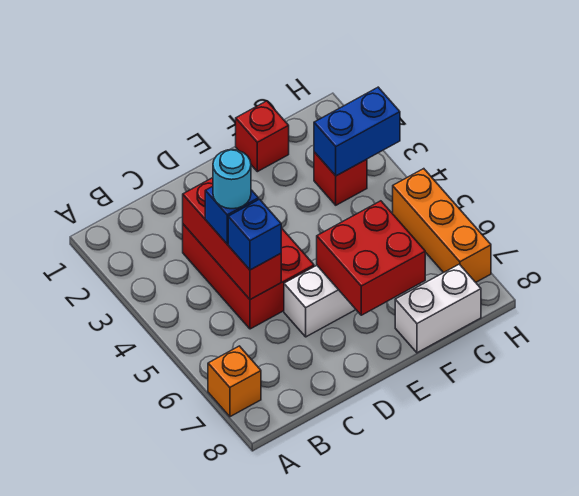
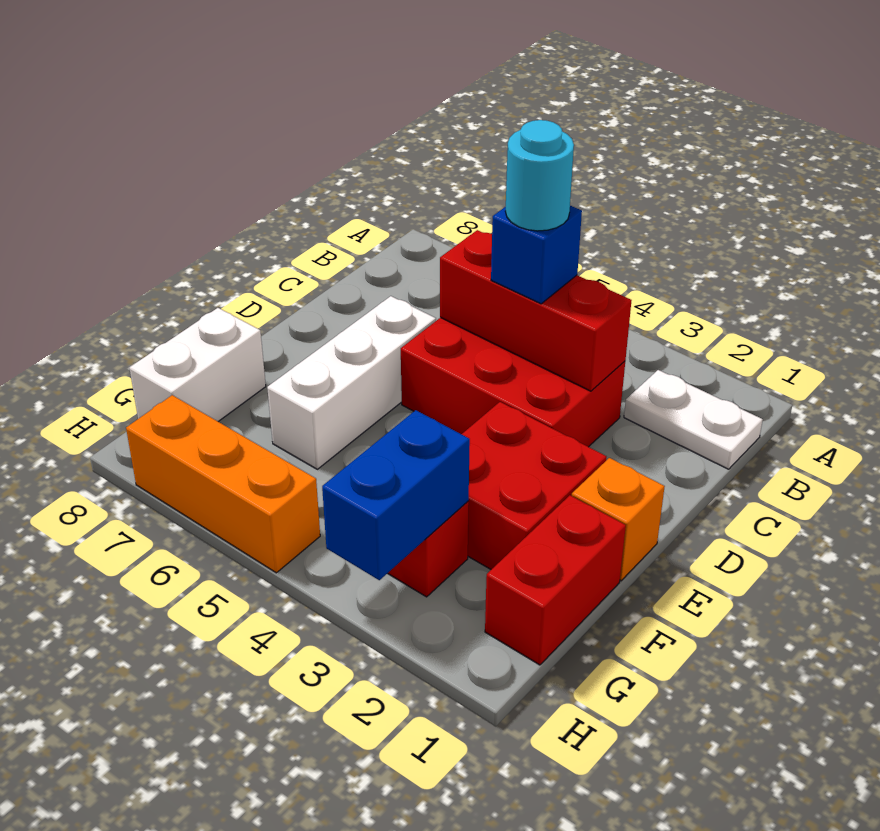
orange 1x1 brick [208,346,261,417] -> orange 1x1 brick moved to [572,458,665,581]
none -> white 1x2 plate [624,370,763,469]
blue 1x1 brick [228,199,281,270] -> none
red 2x2 brick [317,201,425,315] -> red 2x2 brick moved to [462,402,606,569]
red 1x1 brick [236,101,289,172] -> red 1x2 brick [485,495,626,665]

